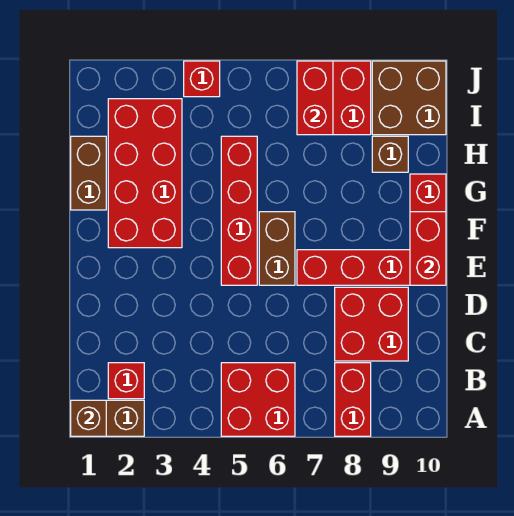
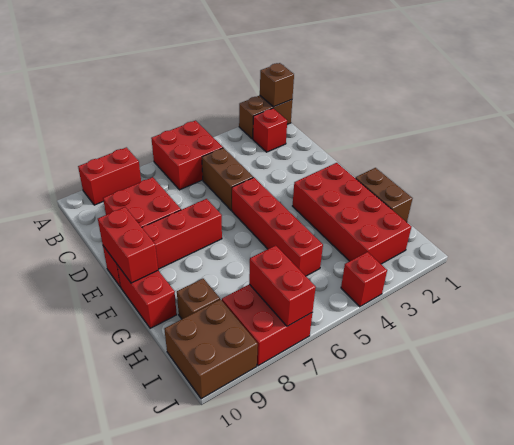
red 1x2 brick [335,363,371,436] -> red 1x2 brick turned to [78,147,141,205]
brown 1x2 brick [259,212,295,285] -> brown 1x2 brick moved to [202,148,253,210]

